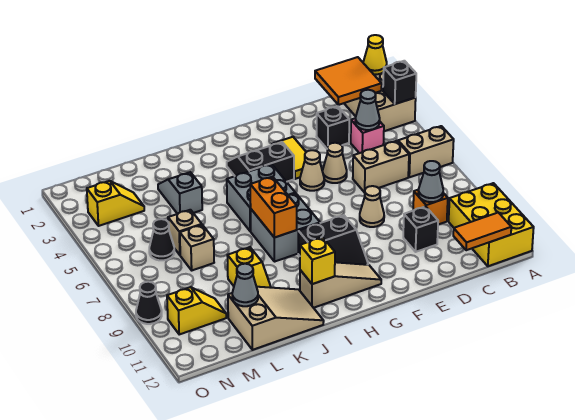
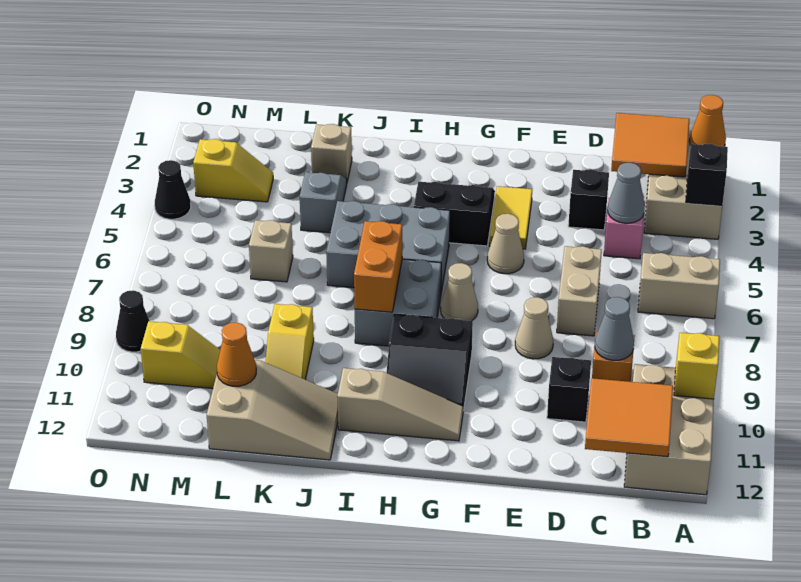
yellow 1x1 cone [363,35,387,74] -> orange 1x1 cone [690,95,726,147]
yellow 2x3 brick [449,183,534,266] -> tan 2x3 brick [624,364,714,495]
orange 1x2 tile [453,213,511,250] -> orange 2x2 tile [585,378,673,457]
tan 1x2 brick [353,141,409,193] -> tan 1x2 brick turned to [557,246,602,336]
tan 1x1 cone [323,143,347,183] -> tan 1x1 cone moved to [441,263,478,321]
grey 2x2 brick [227,164,295,231] -> grey 2x3 brick [326,201,450,293]
yellow 1x1 brick [300,237,335,284] -> yellow 1x1 brick moved to [674,333,720,399]
tan 1x1 brick [180,225,214,270] -> tan 1x1 brick moved to [311,124,352,182]
grey 1x1 cone [232,264,258,306] -> orange 1x1 cone [217,322,256,386]
black 1x1 cone [149,219,174,260] -> black 1x1 cone moved to [155,160,191,219]

